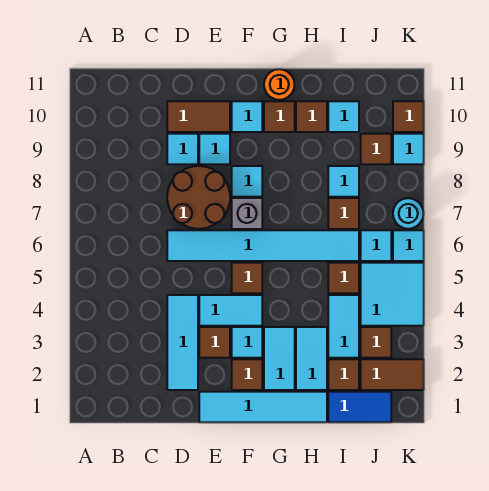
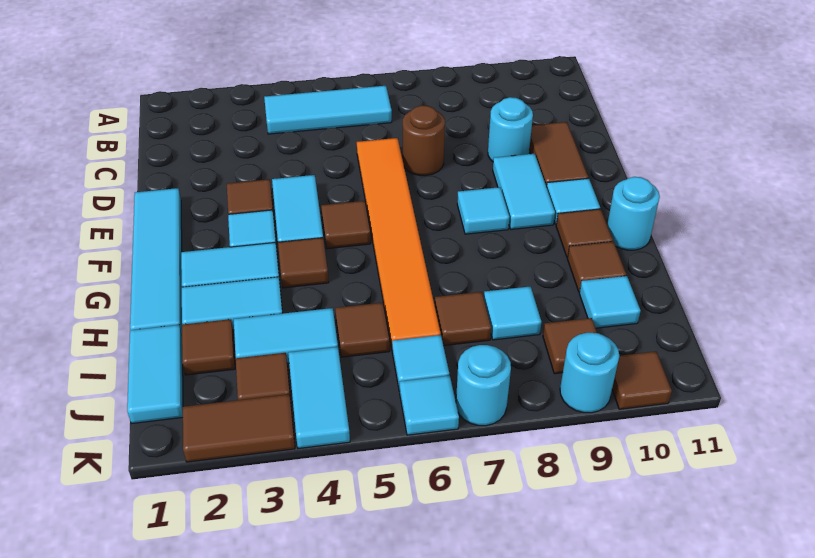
cyan 1x3 tile [167,295,198,390] -> cyan 1x3 tile moved to [264,86,392,134]
cyan 1x6 tile [167,230,359,261] -> orange 1x6 tile [357,138,441,348]
brown 2x2 round brick [167,166,230,229] -> brown 1x1 round brick [403,105,445,176]
cyan 1x1 tile [167,134,198,164] -> cyan 1x1 round brick [488,97,533,162]
cyan 1x1 tile [199,134,230,164] -> cyan 1x2 tile [493,154,555,229]
brown 1x1 tile [232,359,262,390] -> brown 1x1 tile moved to [278,238,329,288]
grey 1x1 brick [232,198,262,229] -> none
orange 1x1 round brick [264,69,295,100] -> cyan 1x1 round brick [607,177,660,250]
blue 1x2 tile [328,392,391,422] -> cyan 1x2 tile [127,325,183,424]
brown 1x2 tile [361,359,424,390] -> brown 1x2 tile turned to [183,394,295,462]
cyan 2x2 tile [361,263,424,326] -> cyan 1x2 tile [288,347,350,449]
cyan 1x1 tile [393,134,424,164] -> cyan 1x1 round brick [560,333,619,413]

